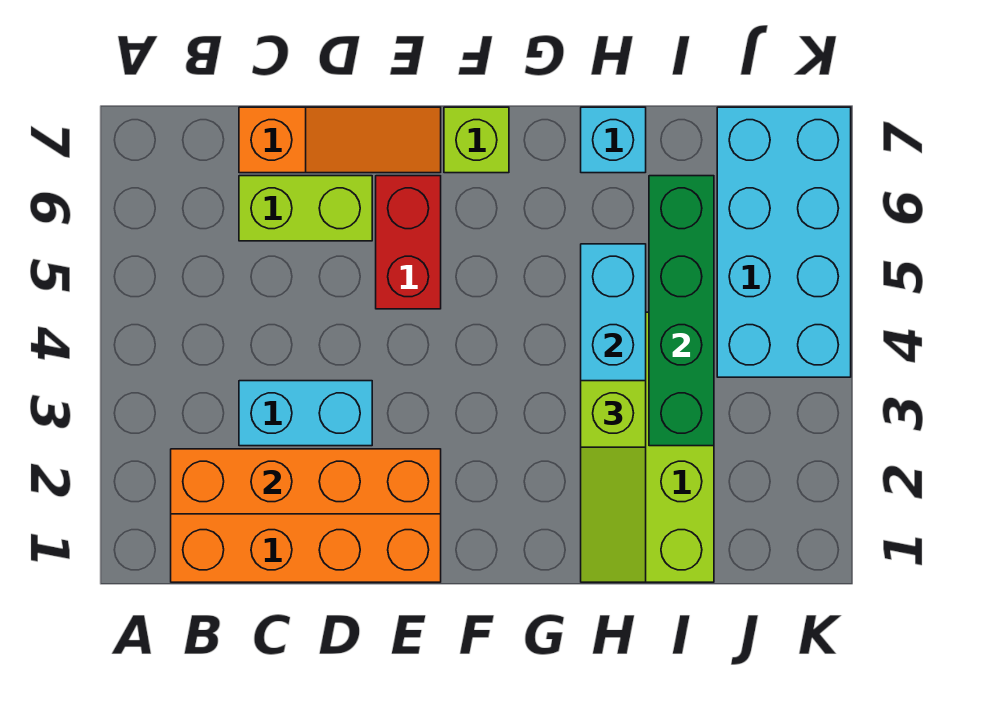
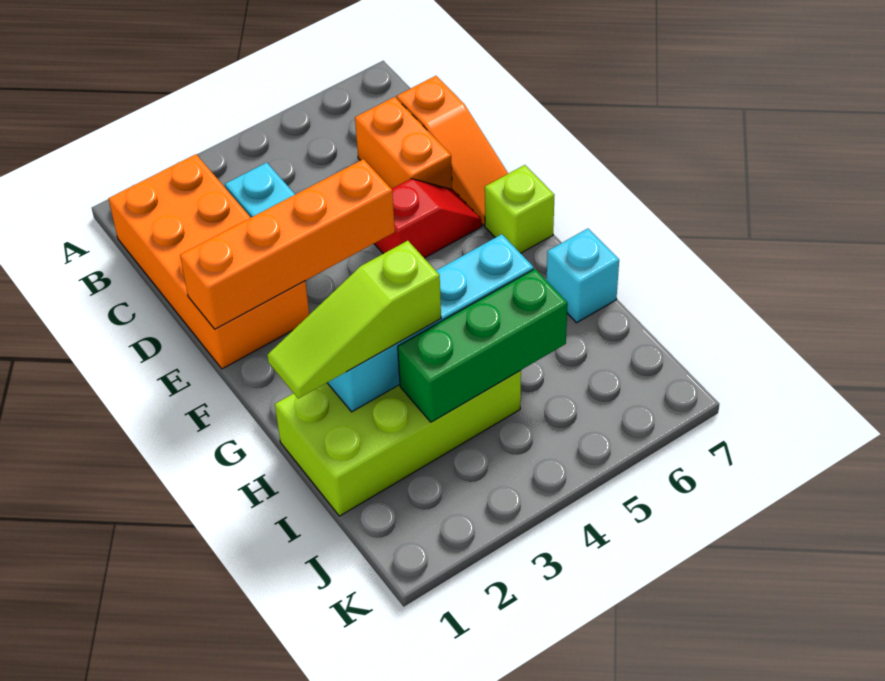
orange 1x4 brick [171,449,441,514] -> orange 1x4 brick turned to [180,159,395,329]
lime 1x2 brick [239,176,372,241] -> orange 1x2 brick [355,97,452,189]
red 1x2 brick [376,176,441,309] -> red 1x2 slope [374,179,482,258]
green 1x4 brick [649,176,714,446] -> green 1x3 brick [398,269,568,422]
cyan 2x4 brick [717,107,851,377] -> none

